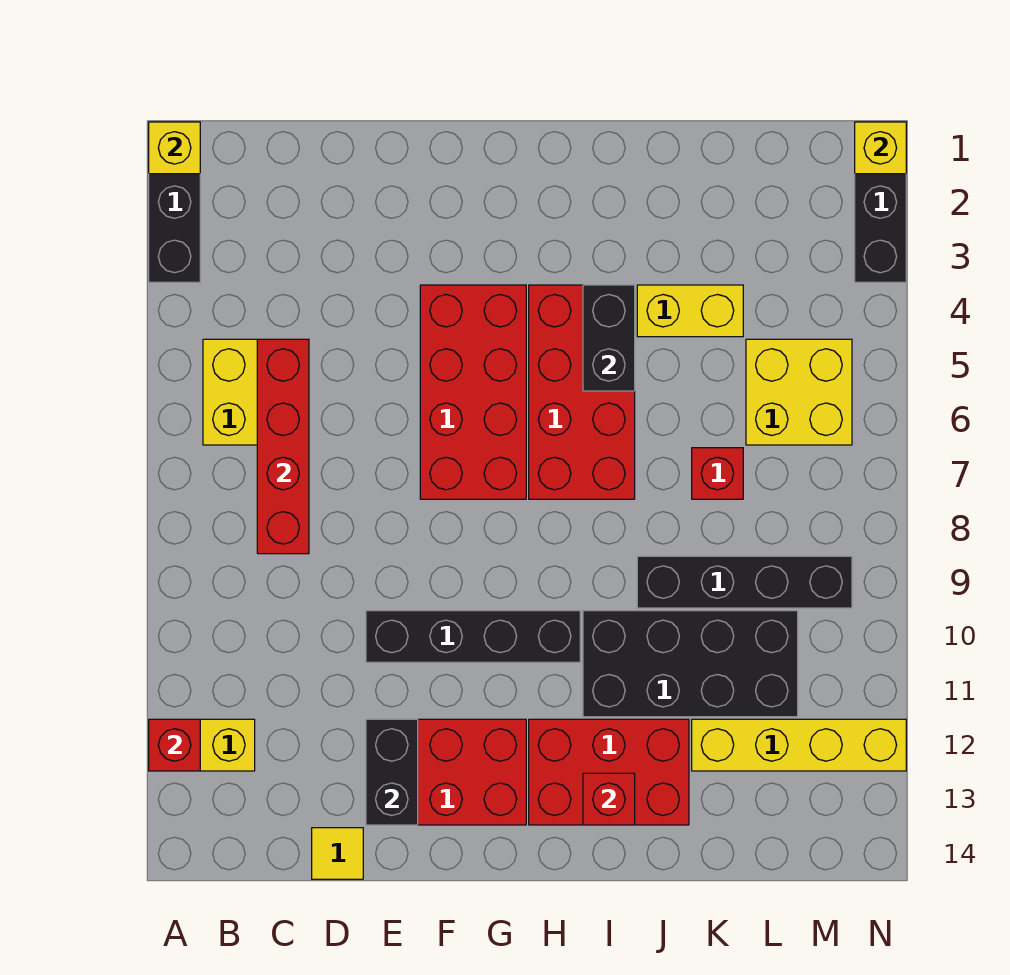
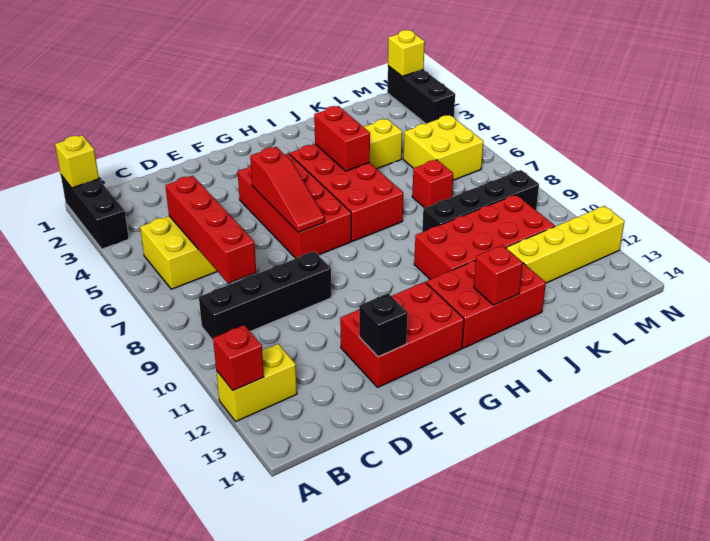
yellow 1x1 tile [312,828,363,879] -> none
black 1x4 brick [366,611,580,662] -> black 1x4 brick moved to [199,251,331,340]
black 1x2 brick [366,719,418,825] -> black 1x1 brick [359,293,408,357]
none -> red 1x3 slope [250,147,324,233]
black 1x2 brick [583,285,635,391] -> red 1x2 brick [314,106,370,171]
black 2x4 brick [583,611,798,717] -> red 2x4 brick [414,195,555,279]

